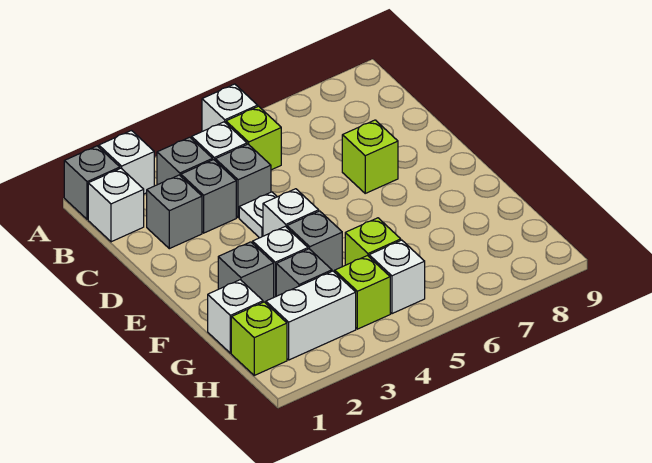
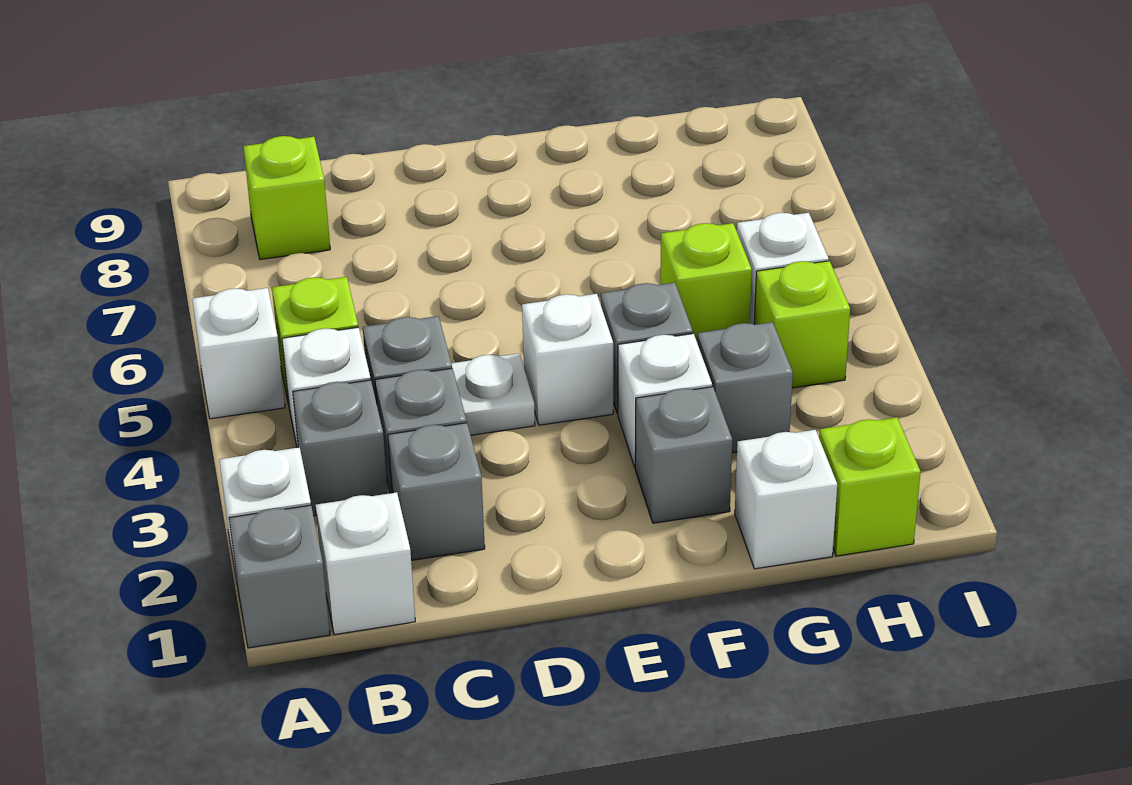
lime 1x1 brick [342,120,398,193] -> lime 1x1 brick moved to [243,136,330,259]
white 1x2 brick [266,271,356,360] -> none

